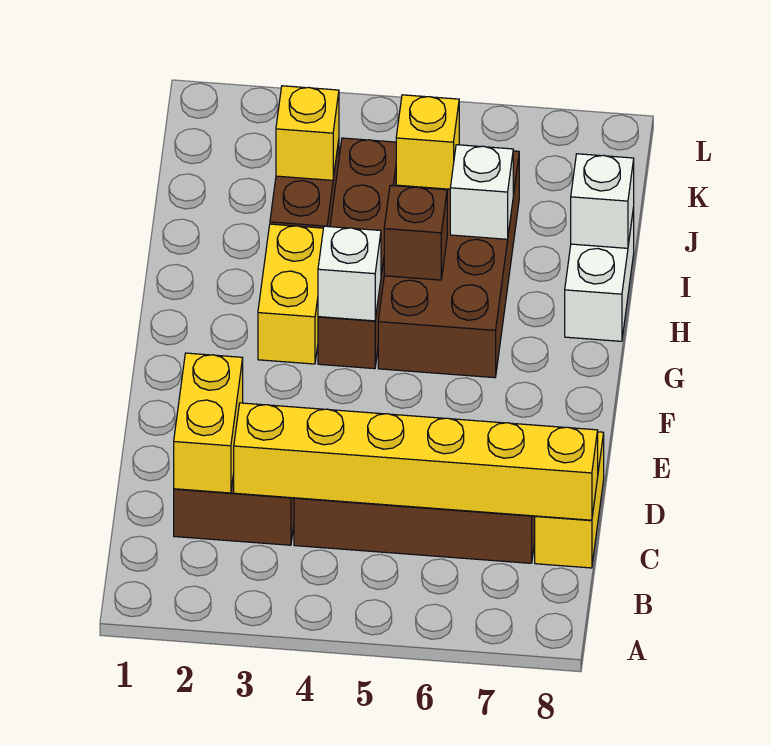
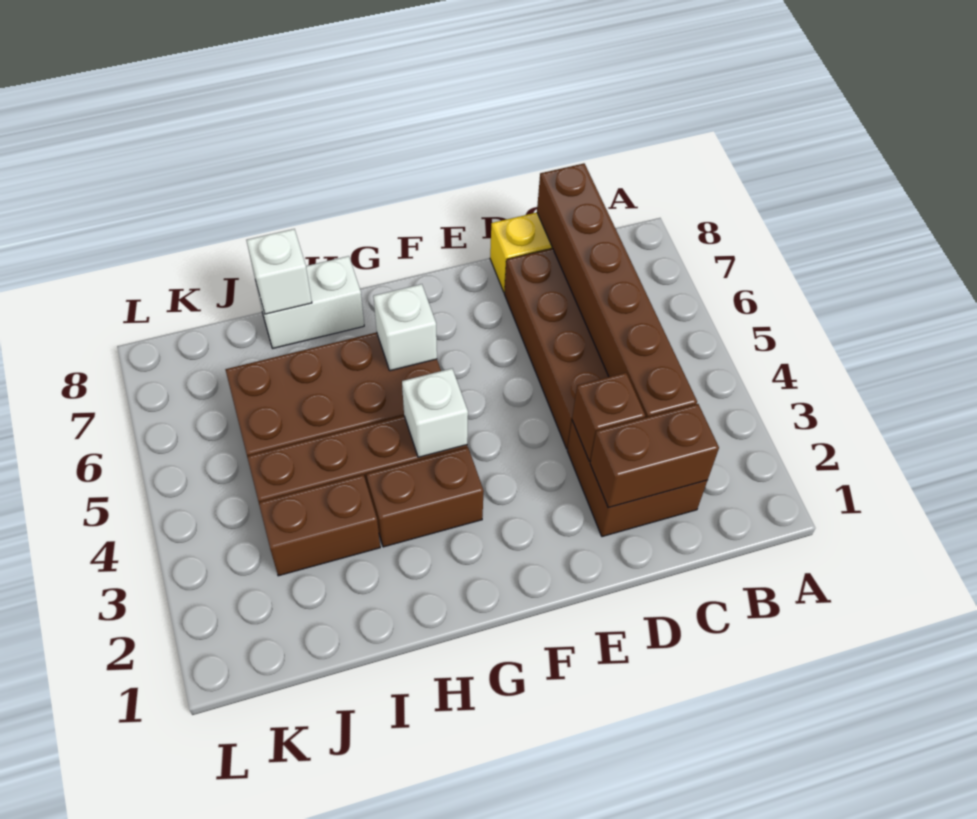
yellow 1x2 brick [174,353,243,493] -> brown 1x2 brick [590,404,719,508]
yellow 1x6 brick [234,403,598,520] -> brown 1x6 brick [537,163,697,418]
yellow 1x2 brick [258,224,323,364] -> brown 1x2 brick [366,447,484,547]
brown 1x1 brick [384,185,447,280] -> brown 1x1 brick moved to [572,373,645,461]
white 1x1 brick [450,145,513,239] -> white 1x1 brick moved to [373,284,437,371]
yellow 1x1 brick [276,86,339,180] -> none
yellow 1x1 brick [396,95,459,189] -> none

